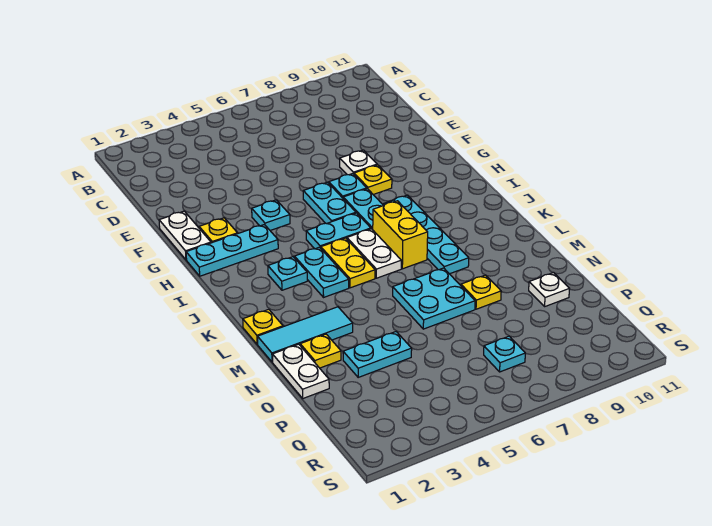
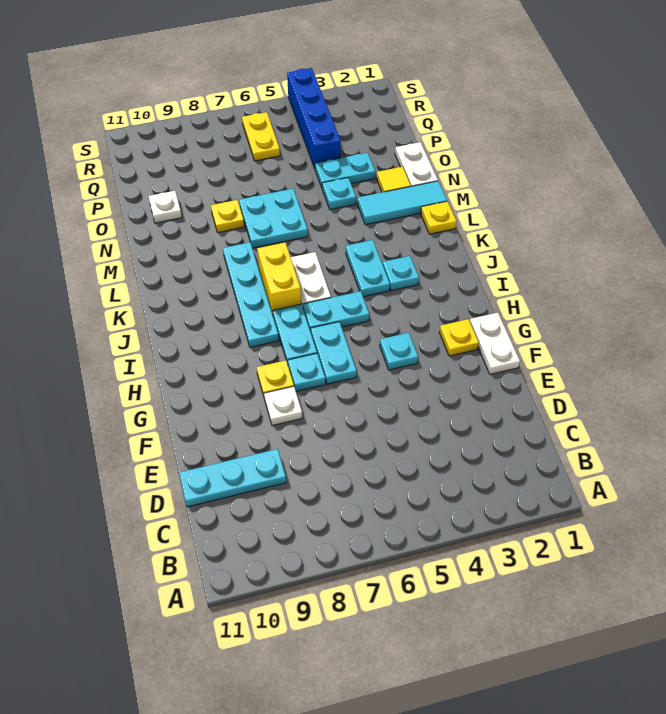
cyan 1x3 plate [186,225,278,276] -> cyan 1x3 plate moved to [179,449,286,507]
yellow 1x2 plate [321,238,375,288] -> yellow 1x2 plate moved to [242,112,280,161]
yellow 1x1 plate [300,334,341,368] -> yellow 1x1 tile [377,167,411,192]
none -> blue 1x4 brick [287,68,341,169]
cyan 1x1 plate [484,336,525,372] -> cyan 1x1 plate moved to [322,178,356,210]

